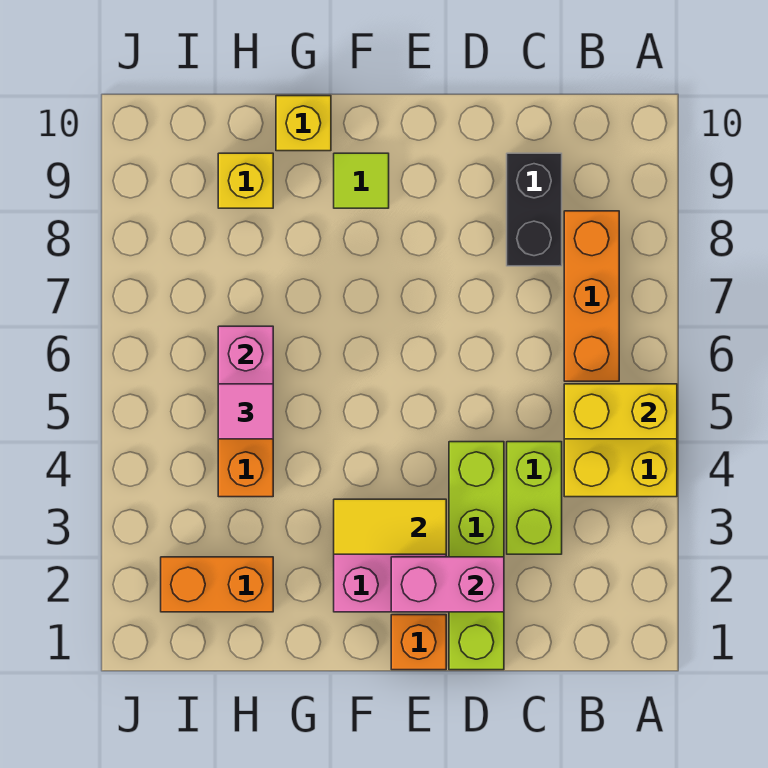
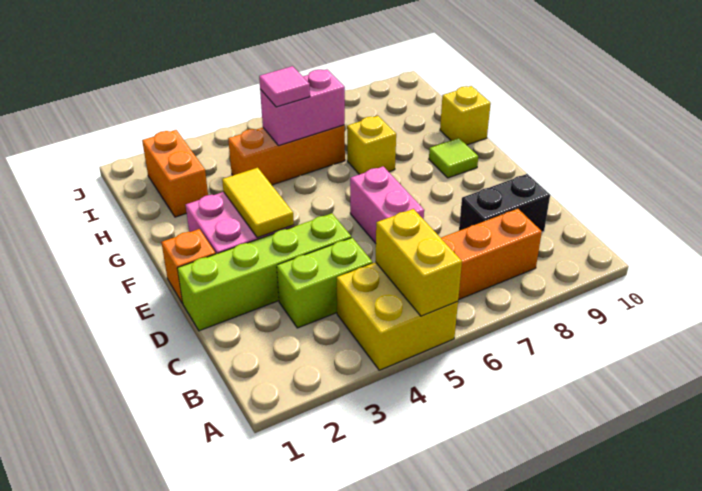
pink 1x2 brick [391,557,504,612] -> pink 1x2 brick moved to [350,166,424,243]
yellow 1x1 brick [218,153,273,208] -> yellow 1x1 brick moved to [347,116,396,174]

